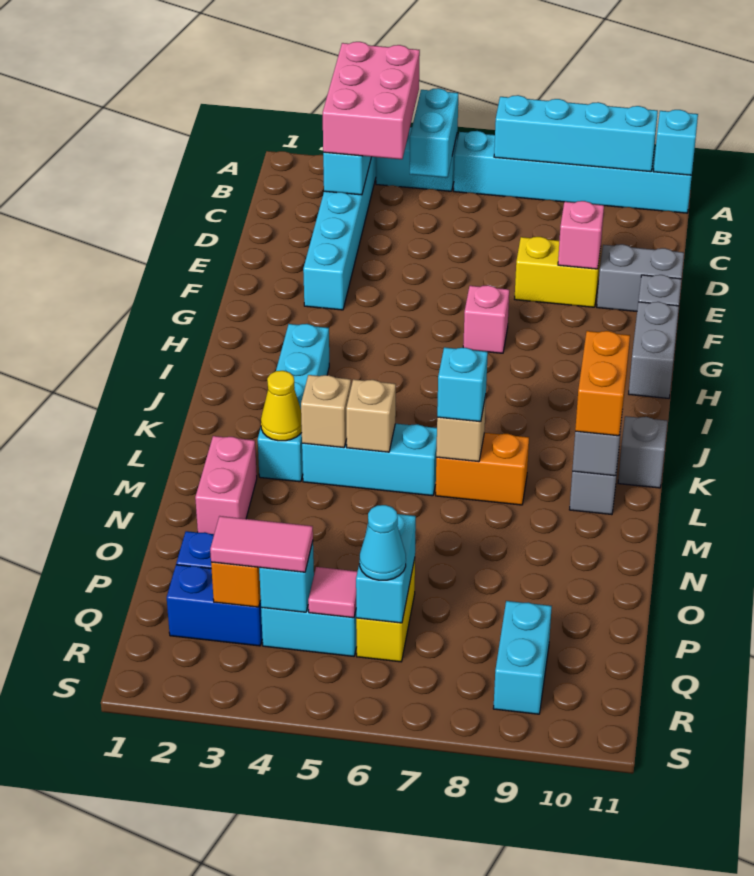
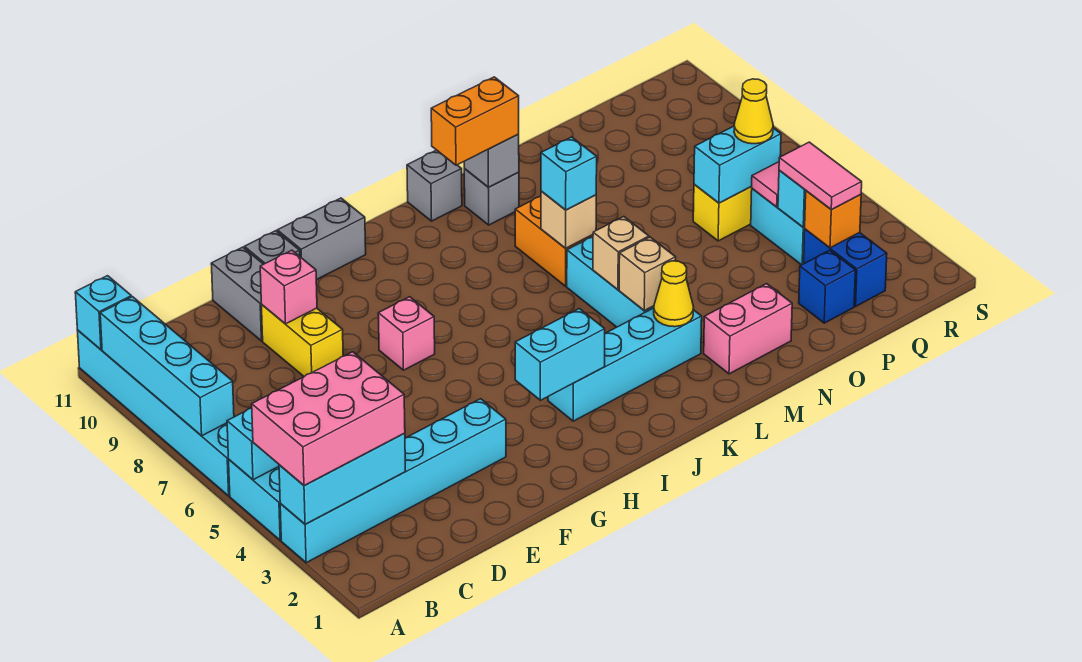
cyan 1x1 cone [360,505,406,580] -> yellow 1x1 cone [734,79,773,144]
cyan 1x2 brick [493,601,552,714] -> cyan 1x2 brick moved to [515,309,605,400]

